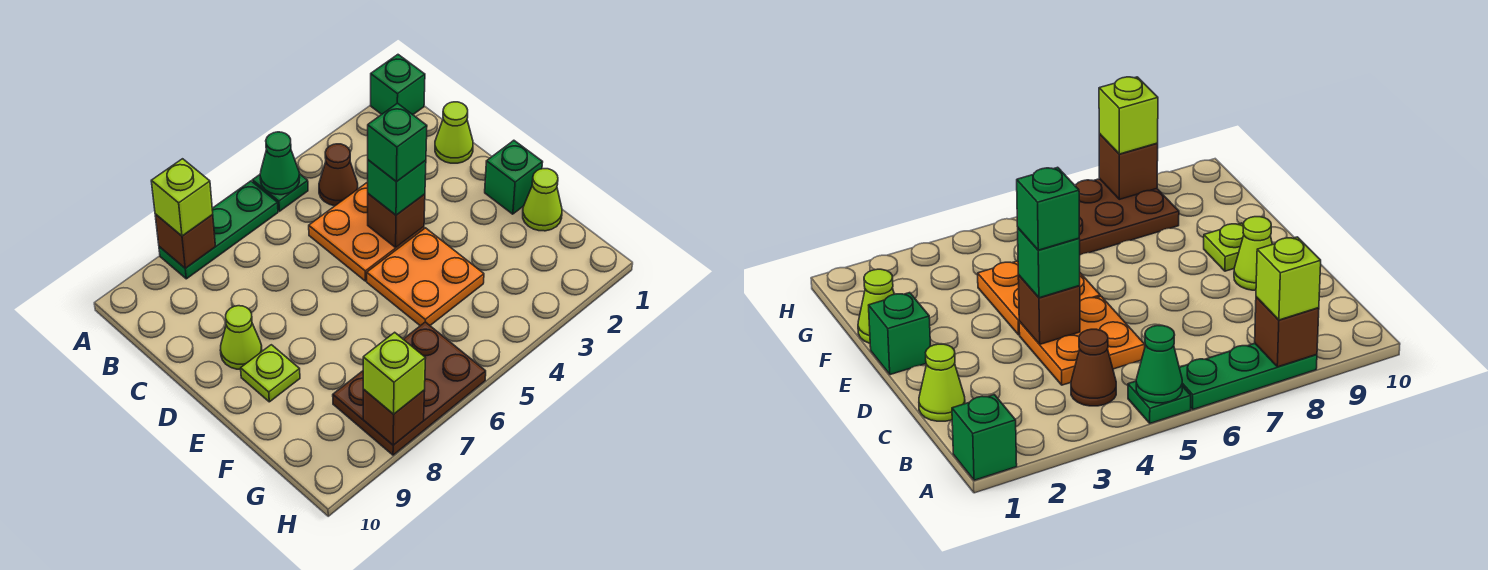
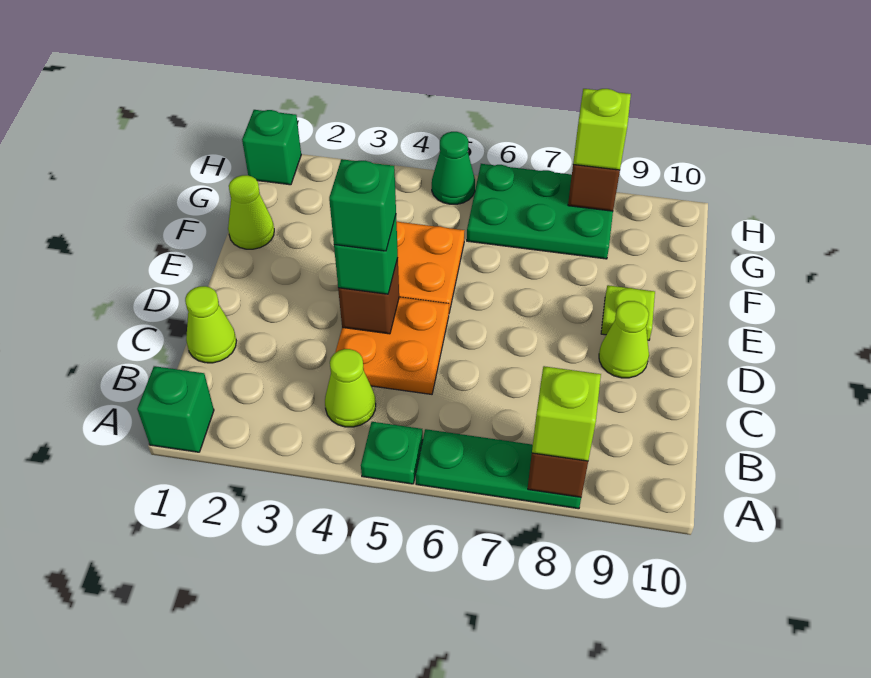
green 1x1 cone [260,132,300,195] -> green 1x1 cone moved to [432,132,475,204]
brown 1x1 cone [319,144,358,206] -> lime 1x1 cone [325,349,376,427]
green 1x1 brick [485,140,543,214] -> green 1x1 brick moved to [242,110,301,185]
brown 2x3 plate [333,322,486,455] -> green 2x3 plate [467,164,613,259]

